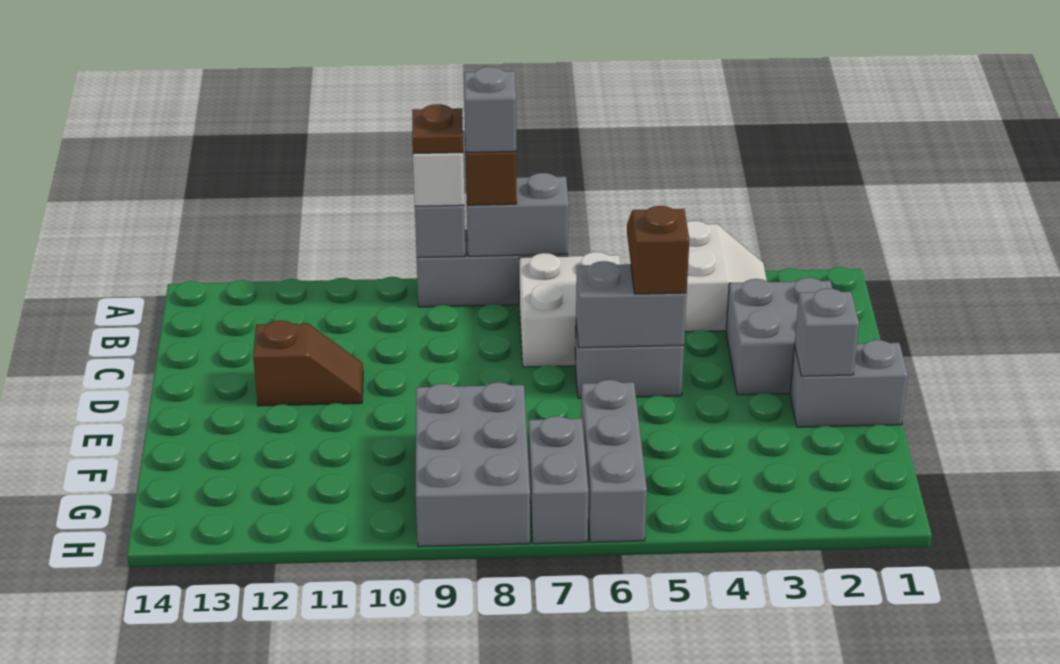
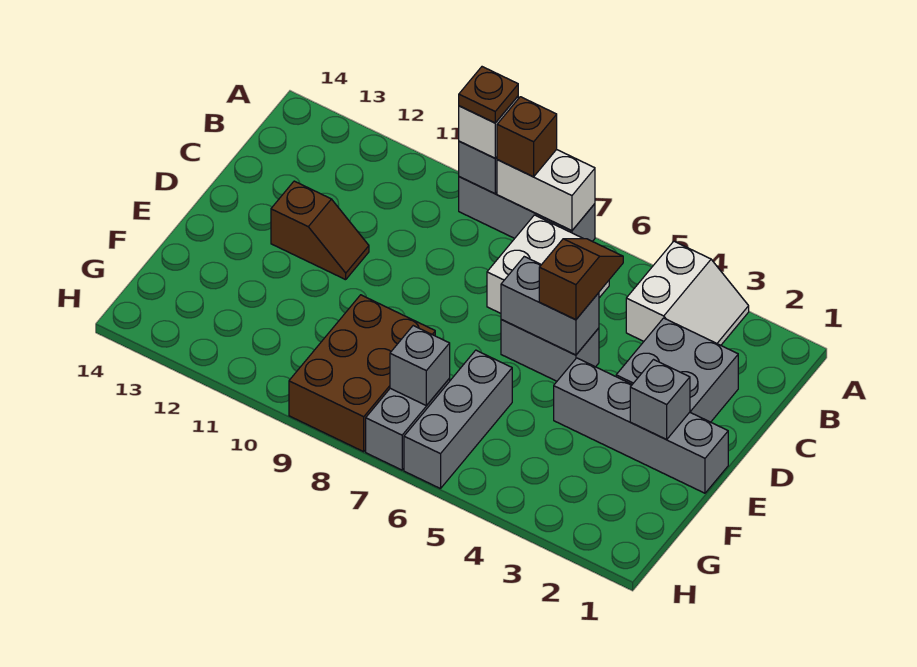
grey 1x2 brick [466,173,569,256] -> white 1x2 brick [497,150,595,231]
grey 1x1 brick [464,67,516,152] -> grey 1x1 brick moved to [390,326,450,406]
grey 1x2 brick [790,340,908,427] -> grey 1x4 brick [554,358,728,493]
grey 2x3 brick [416,382,530,547] -> brown 2x3 brick [289,295,435,452]

